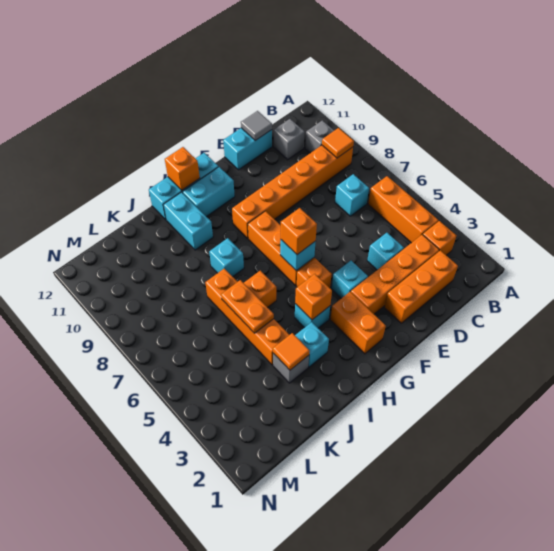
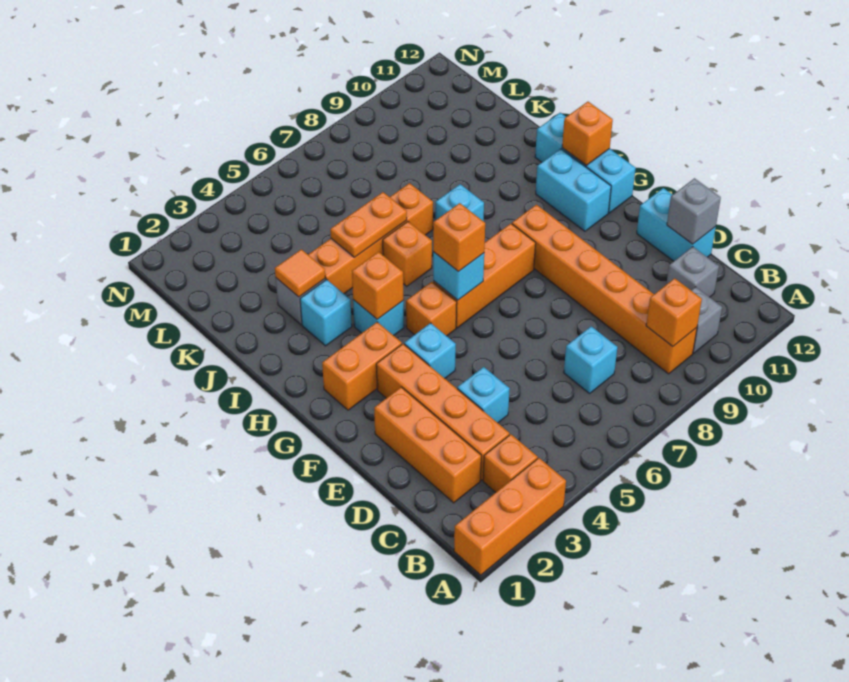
orange 1x3 brick [368,176,438,243] -> orange 1x3 brick moved to [454,458,566,575]
orange 1x1 tile [322,128,354,158] -> orange 1x1 brick [646,278,702,346]
grey 1x1 tile [241,111,272,141] -> grey 1x1 brick [667,178,721,244]
cyan 1x2 brick [163,192,213,250] -> none

